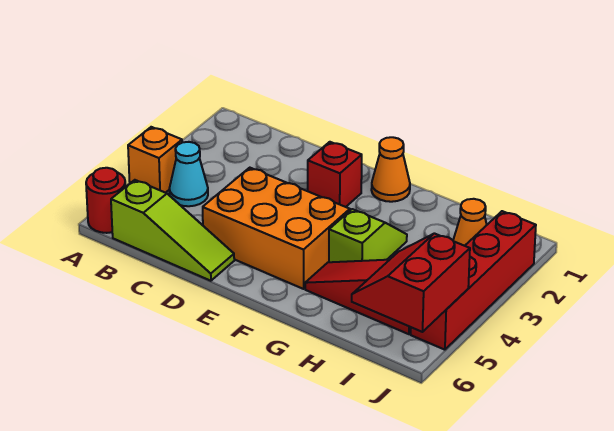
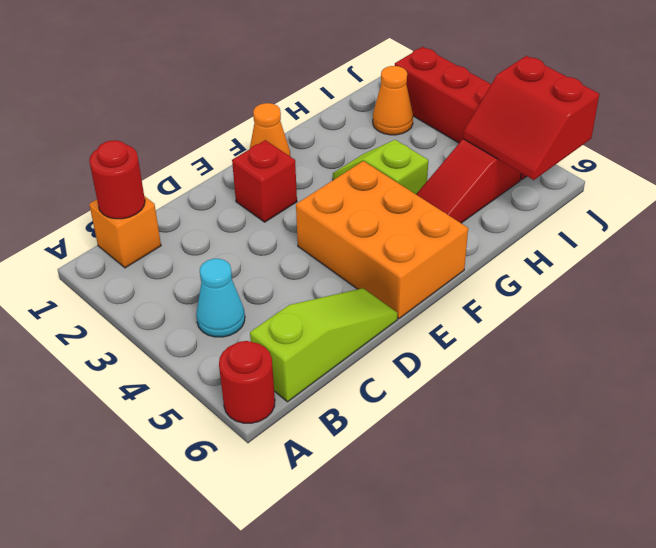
orange 1x1 brick [128,127,182,193] -> orange 1x1 brick moved to [89,196,161,268]
none -> red 1x1 round brick [89,140,145,219]
orange 2x3 brick [203,168,350,289] -> orange 2x3 brick turned to [296,161,468,319]

